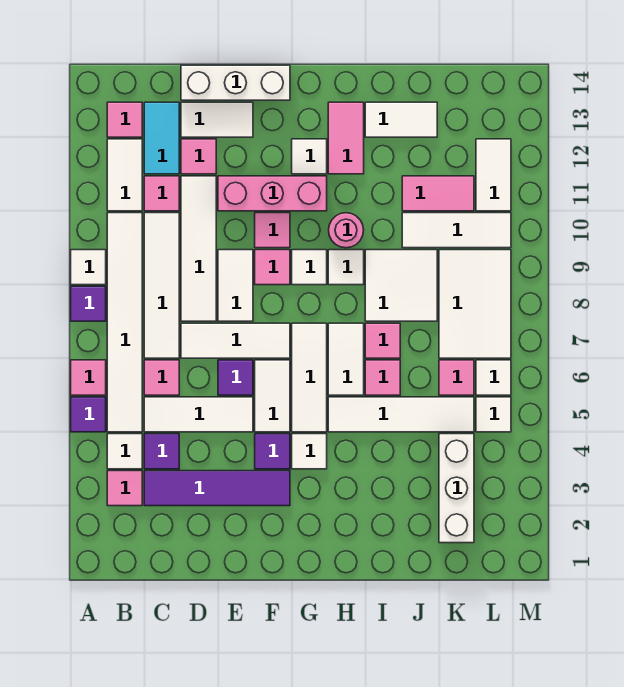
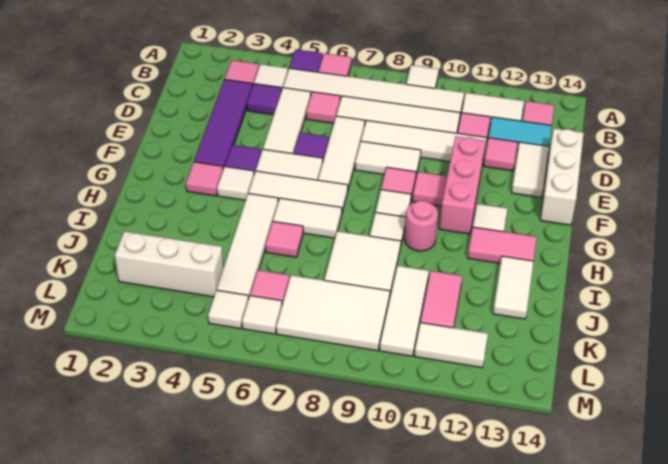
purple 1x1 tile [71,286,106,321] -> none
pink 1x1 tile [365,323,400,358] -> pink 1x1 tile moved to [186,162,223,196]

